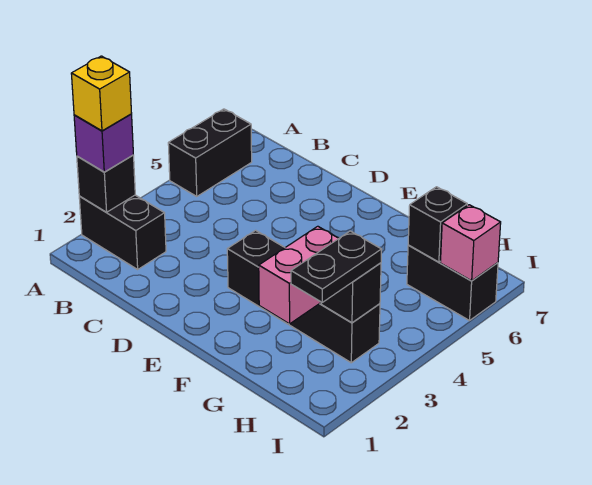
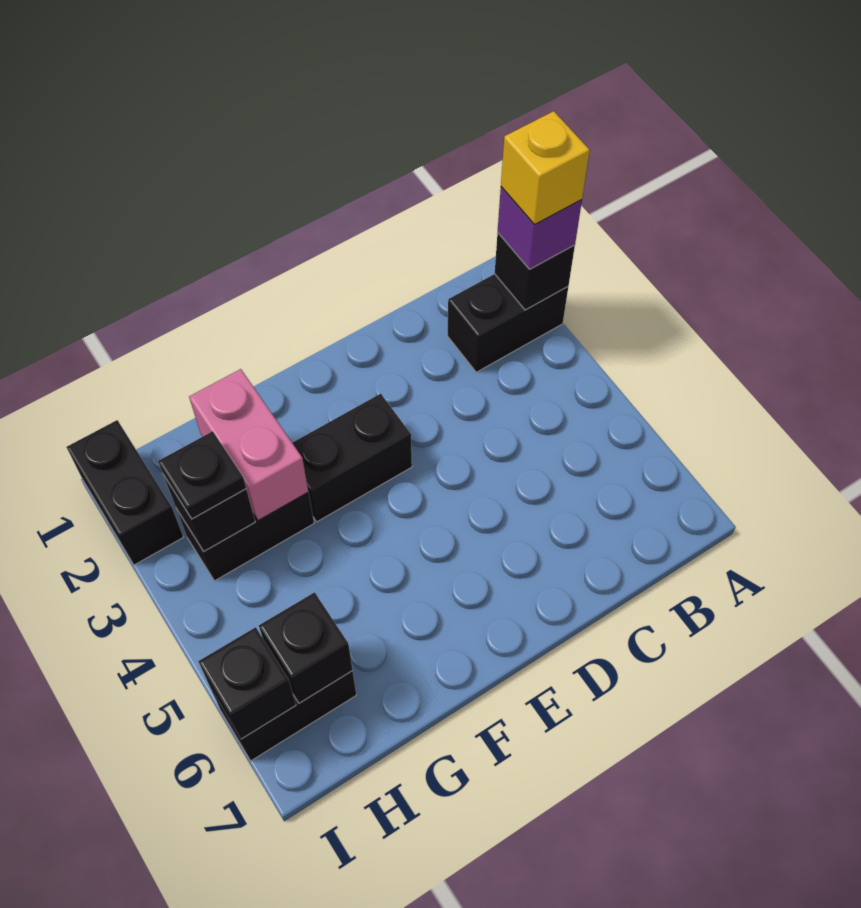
black 1x2 brick [168,109,252,196] -> black 1x2 brick moved to [67,420,183,565]
black 1x2 plate [291,231,382,302] -> black 1x1 plate [158,431,246,519]
pink 1x1 brick [440,205,501,281] -> black 1x1 brick [198,627,296,739]

